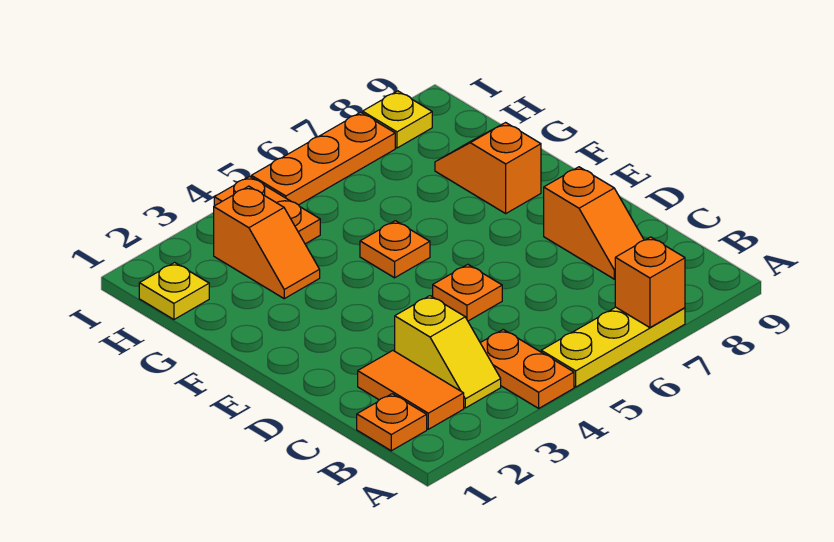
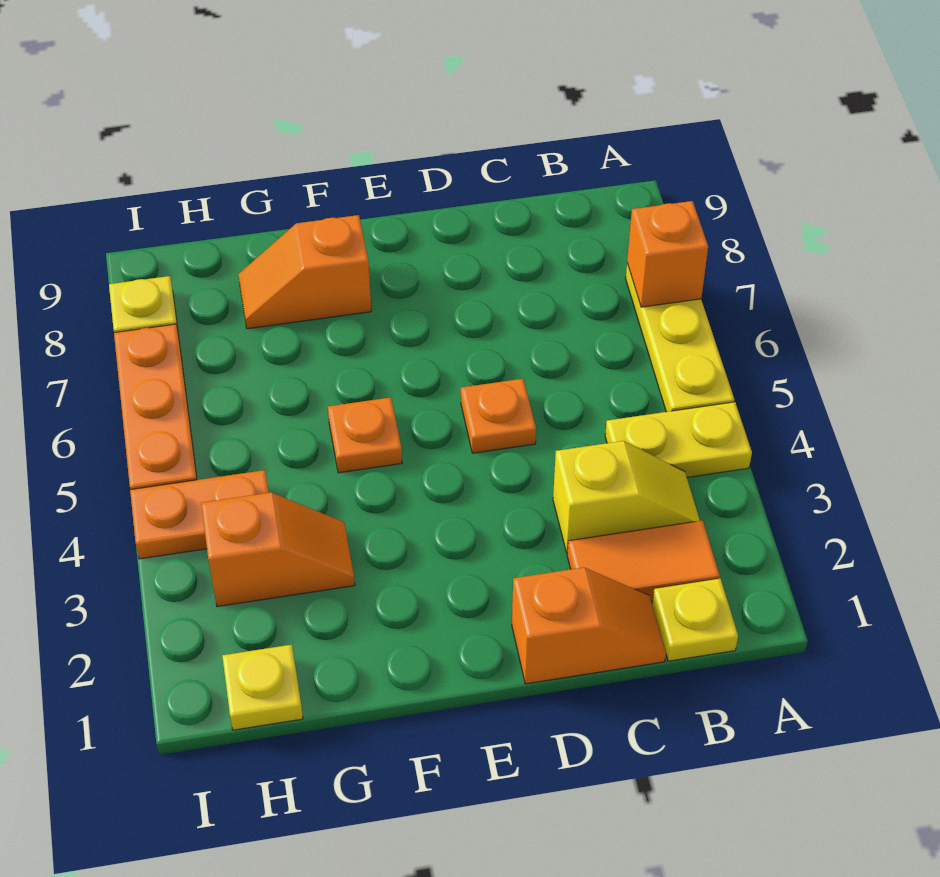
orange 1x2 plate [481,330,574,408] -> yellow 1x2 plate [605,402,752,477]
orange 1x1 plate [357,394,427,451] -> yellow 1x1 plate [652,578,738,661]
orange 1x2 slope [544,167,644,279] -> orange 1x2 slope moved to [512,567,666,684]

